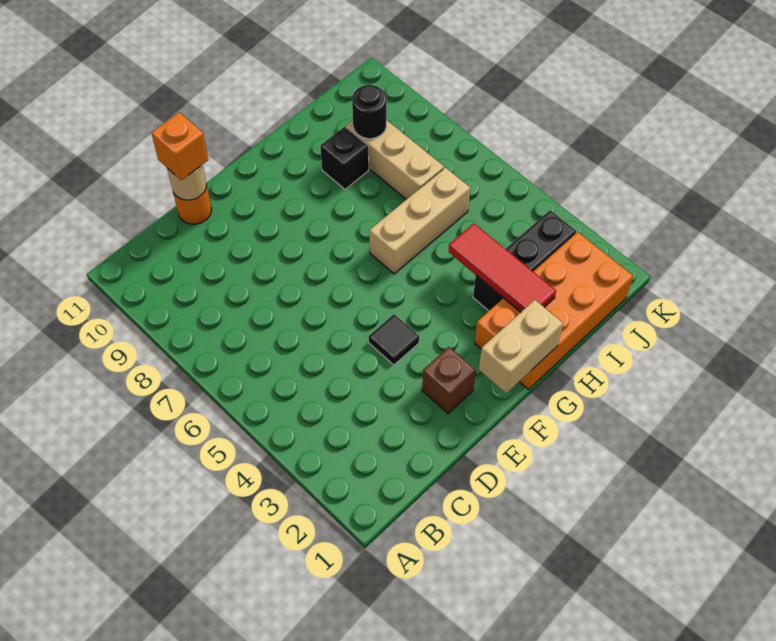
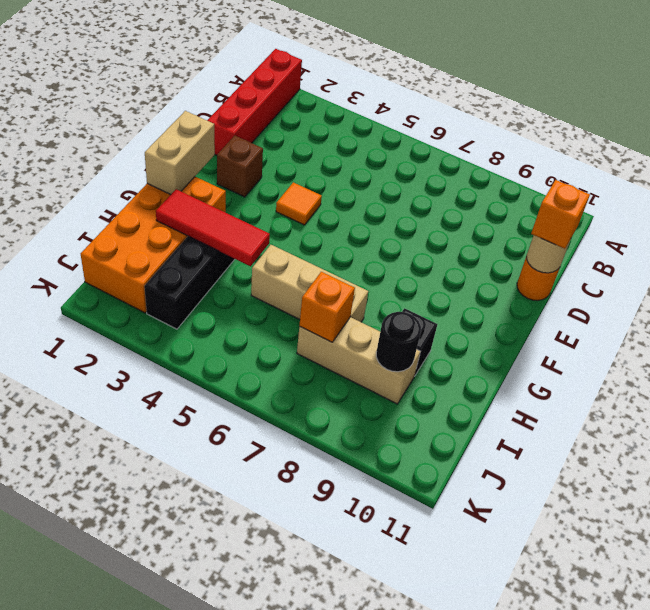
none -> red 1x4 brick [207,49,302,155]
black 1x1 tile [369,314,419,365] -> orange 1x1 tile [276,182,322,225]
tan 1x3 brick [370,168,470,274] -> tan 1x3 brick turned to [251,245,368,322]
none -> orange 1x1 brick [299,272,355,342]

